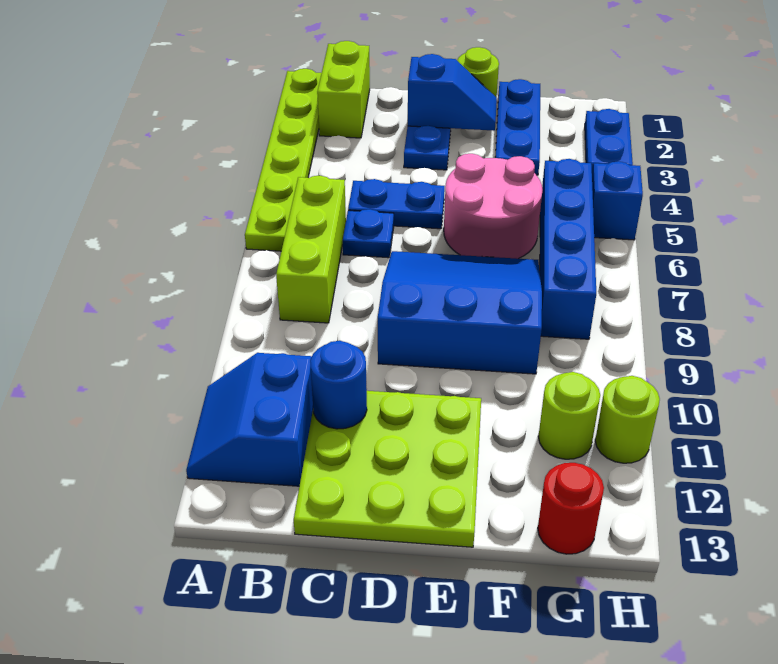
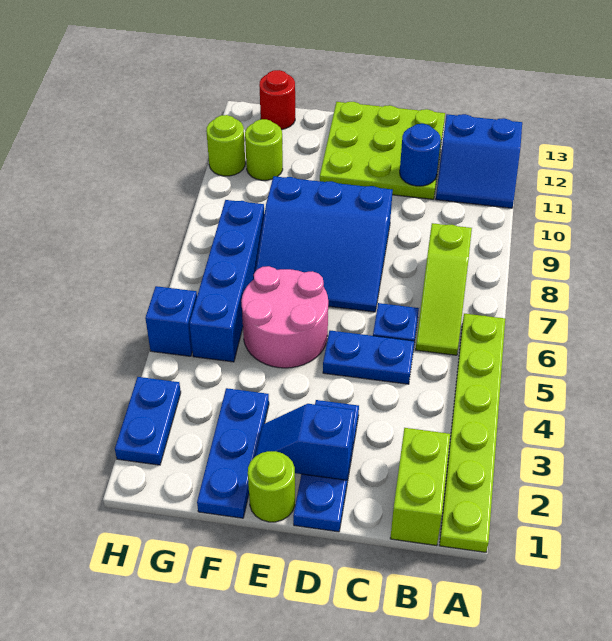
blue 2x2 slope [186,353,313,486] -> blue 2x2 slope turned to [436,114,522,208]
lime 1x3 brick [276,176,346,323] -> lime 1x3 slope [416,223,472,355]

